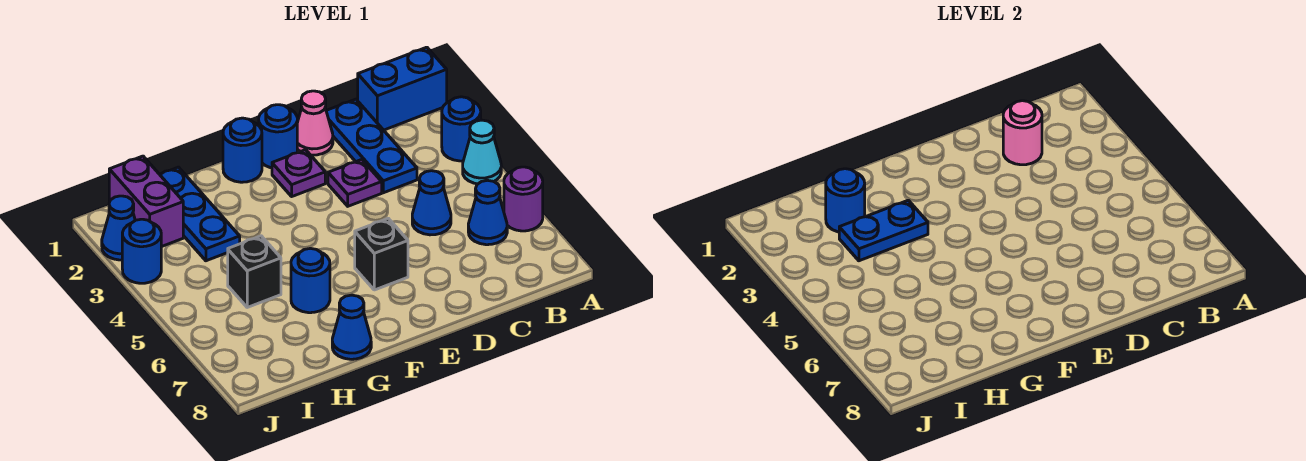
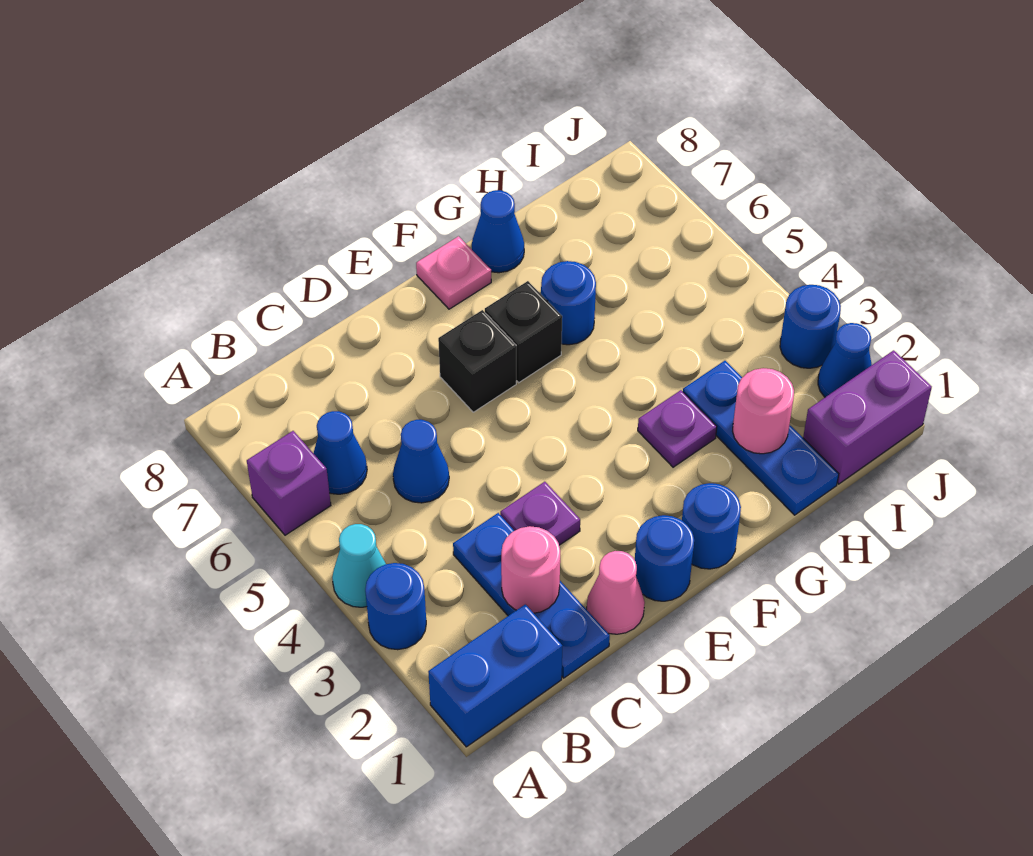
purple 1x1 round brick [504,167,543,231] -> purple 1x1 brick [247,431,331,535]
purple 1x1 plate [272,150,325,196] -> purple 1x1 plate moved to [638,390,717,467]
none -> pink 1x1 plate [416,236,491,309]
blue 1x2 plate [839,200,928,261] -> none
blue 1x1 round brick [826,169,865,232] -> pink 1x1 round brick [733,368,794,454]
black 1x1 brick [228,236,281,307] -> black 1x1 brick moved to [485,281,562,383]
purple 1x2 brick [109,156,183,247] -> purple 1x2 brick turned to [803,350,932,484]

